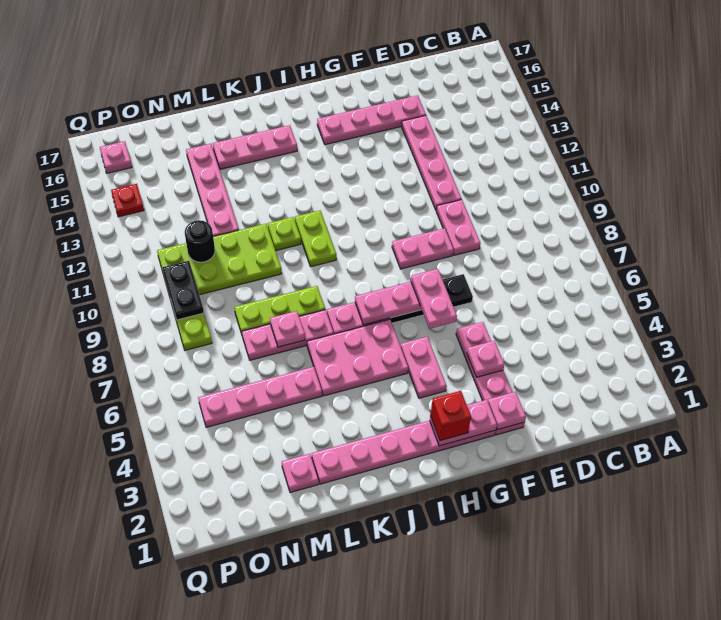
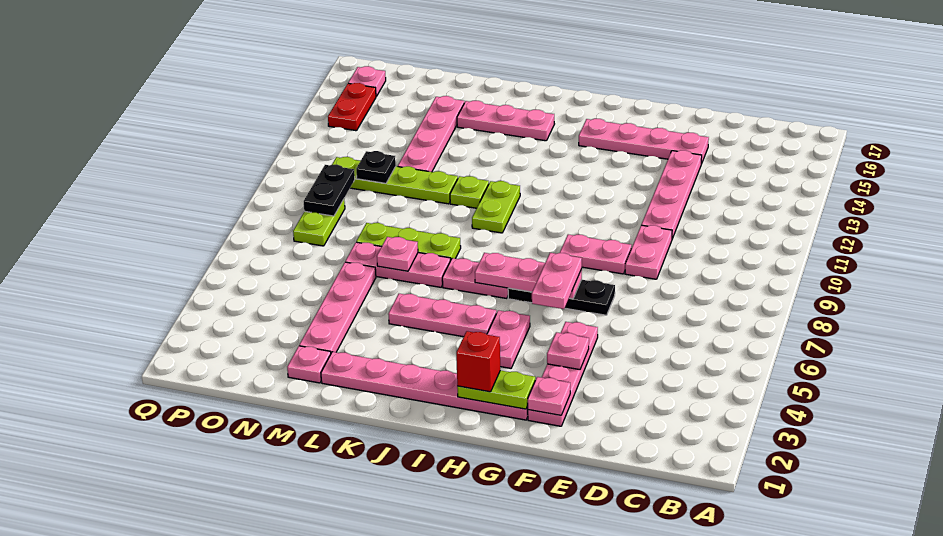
pink 1x2 plate [430,400,497,446] -> lime 1x2 plate [457,370,535,409]
pink 2x3 plate [307,320,408,396] -> pink 1x3 plate [388,294,496,337]
pink 1x4 plate [198,367,322,427] -> pink 1x4 plate turned to [299,262,376,352]
lime 2x4 plate [157,224,282,297] -> lime 1x4 plate [332,157,458,204]
black 1x1 round brick [185,220,215,262] -> black 1x1 plate [356,151,396,183]
red 1x1 plate [111,184,144,217] -> red 1x2 plate [328,83,376,131]

